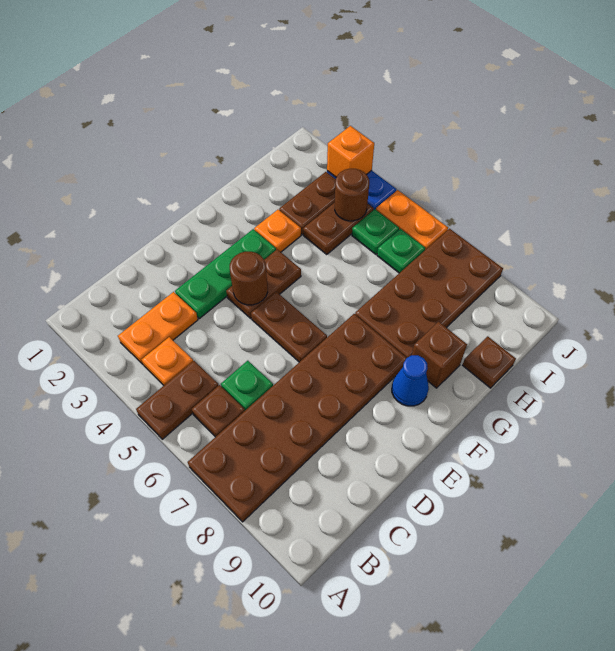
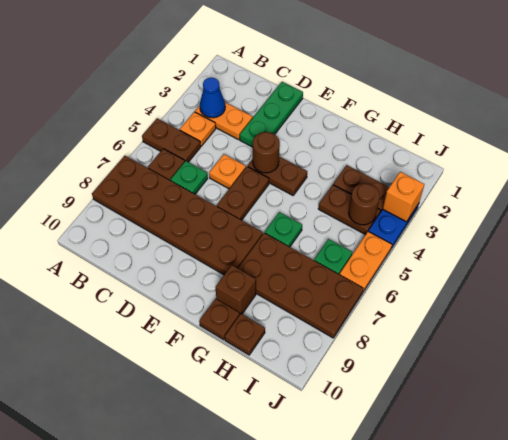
green 1x3 plate [175,229,276,319] -> green 1x3 plate turned to [240,82,303,147]
blue 1x1 cone [392,355,429,406] -> blue 1x1 cone moved to [200,77,225,118]
orange 1x1 plate [254,210,301,252] -> orange 1x1 plate moved to [209,154,246,189]
none -> brown 1x1 plate [199,299,240,340]
green 1x1 plate [352,209,399,254] -> green 1x1 plate moved to [265,212,302,247]

